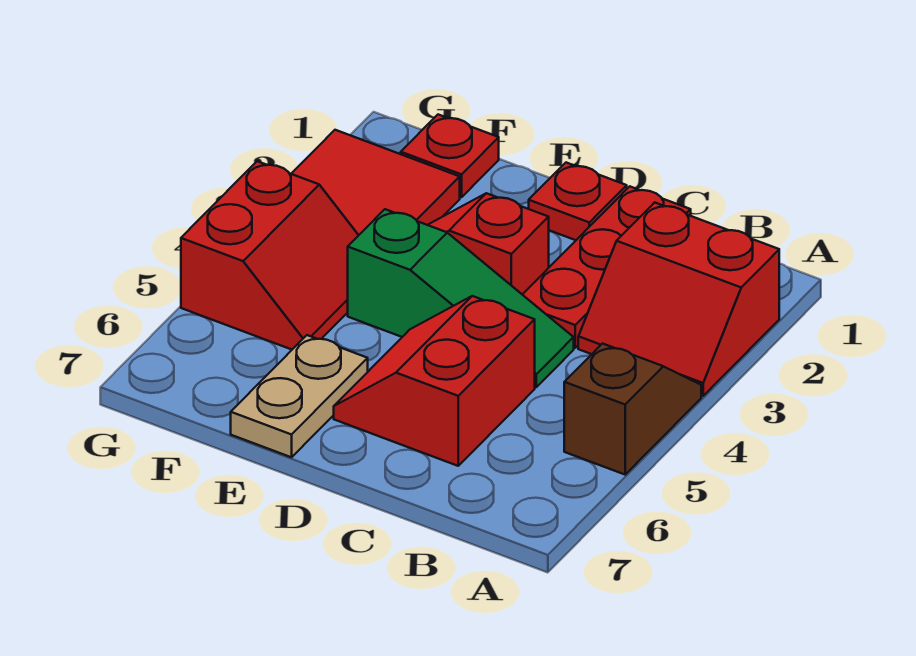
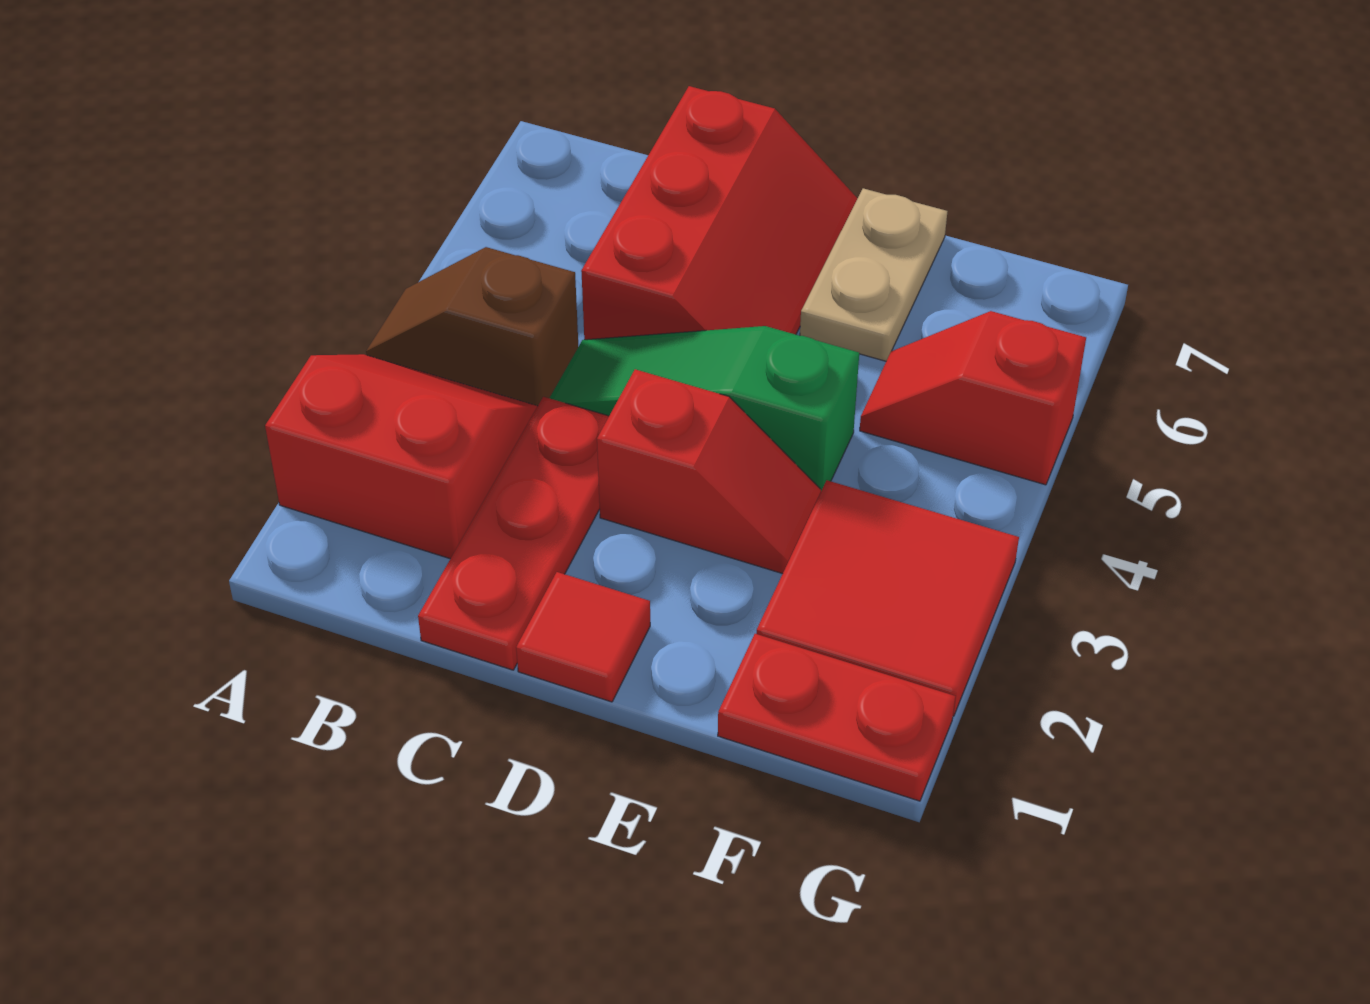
brown 1x2 slope [564,344,701,475] -> brown 1x2 slope turned to [366,247,578,406]
red 2x2 slope [334,296,535,466] -> red 2x3 slope [581,86,858,340]
red 1x1 plate [529,163,627,240] -> red 1x1 tile [516,572,650,702]
red 1x1 plate [401,115,499,197] -> red 1x2 plate [718,634,955,801]
red 2x2 slope [181,161,359,350] -> red 1x2 slope [860,311,1086,485]

